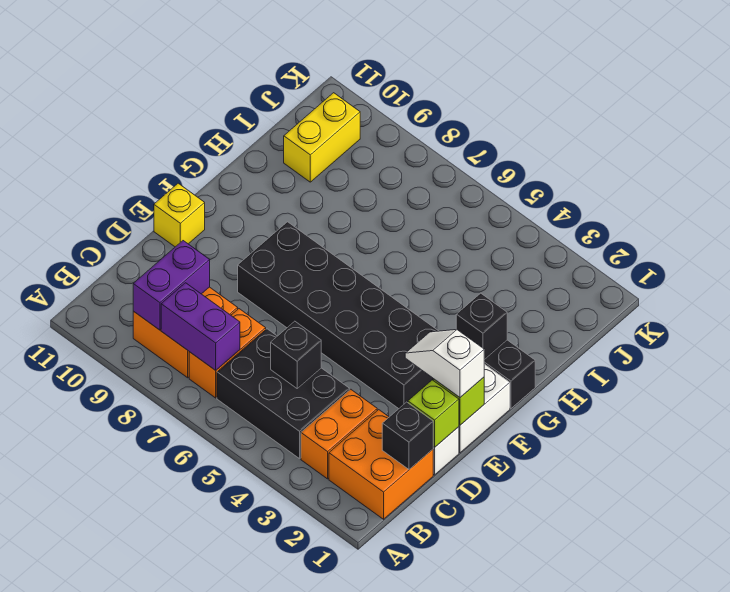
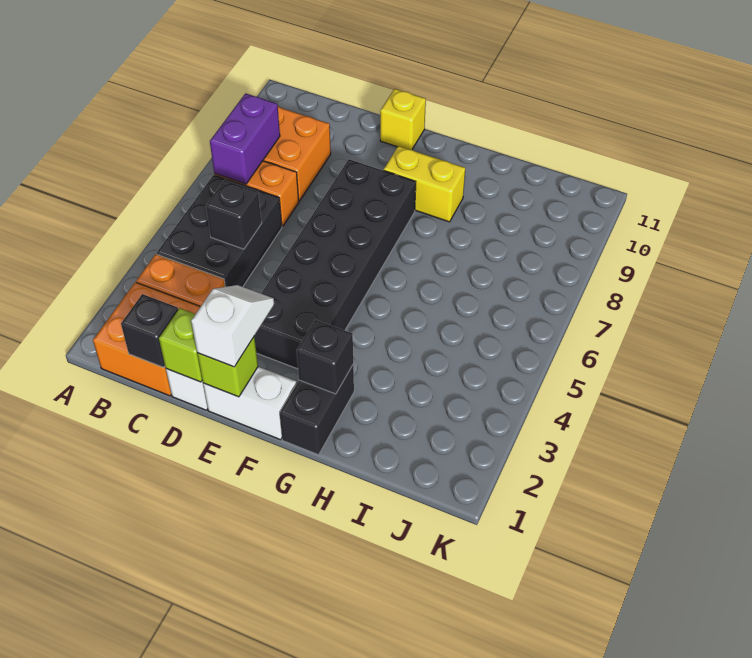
purple 1x2 brick [133,241,210,330] -> none
yellow 1x2 brick [284,93,360,182] -> yellow 1x2 brick moved to [384,146,465,222]

